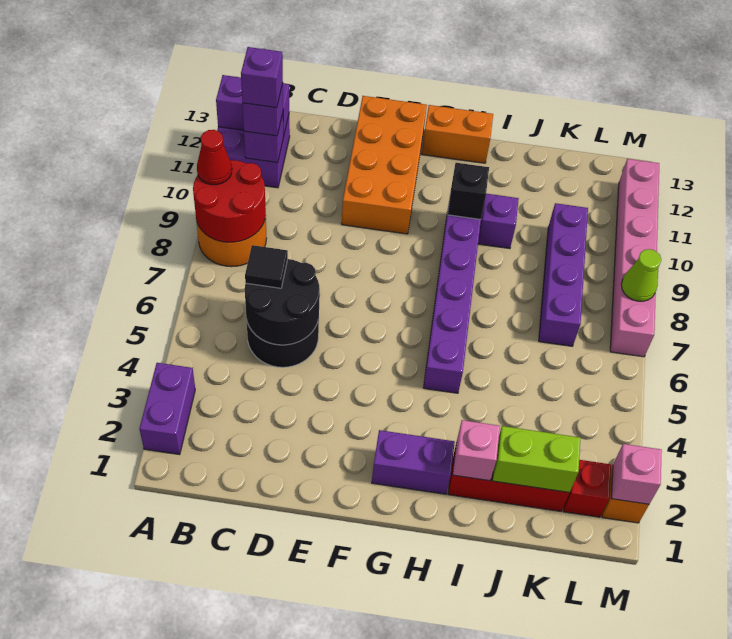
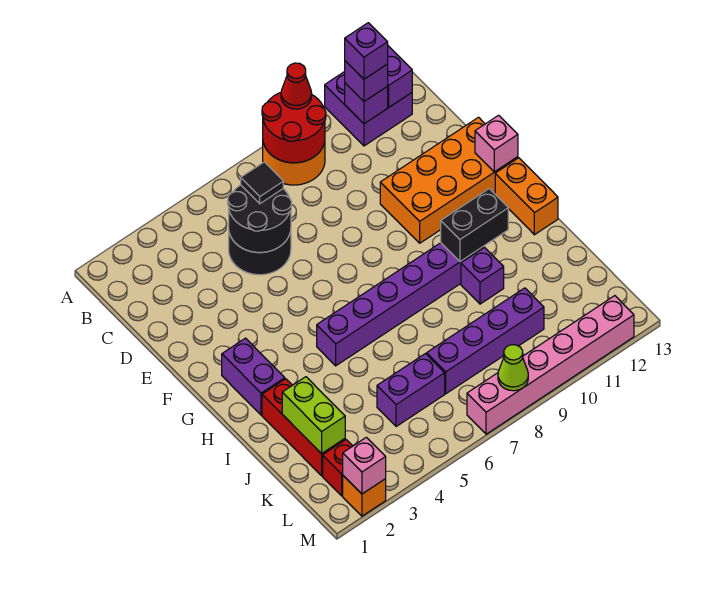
purple 1x2 brick [139,363,195,455] -> purple 1x2 brick moved to [377,354,445,427]
black 1x1 brick [448,163,489,219] -> black 1x2 brick [441,189,508,262]
pink 1x1 brick [453,420,500,481] -> pink 1x1 brick moved to [475,115,518,172]

